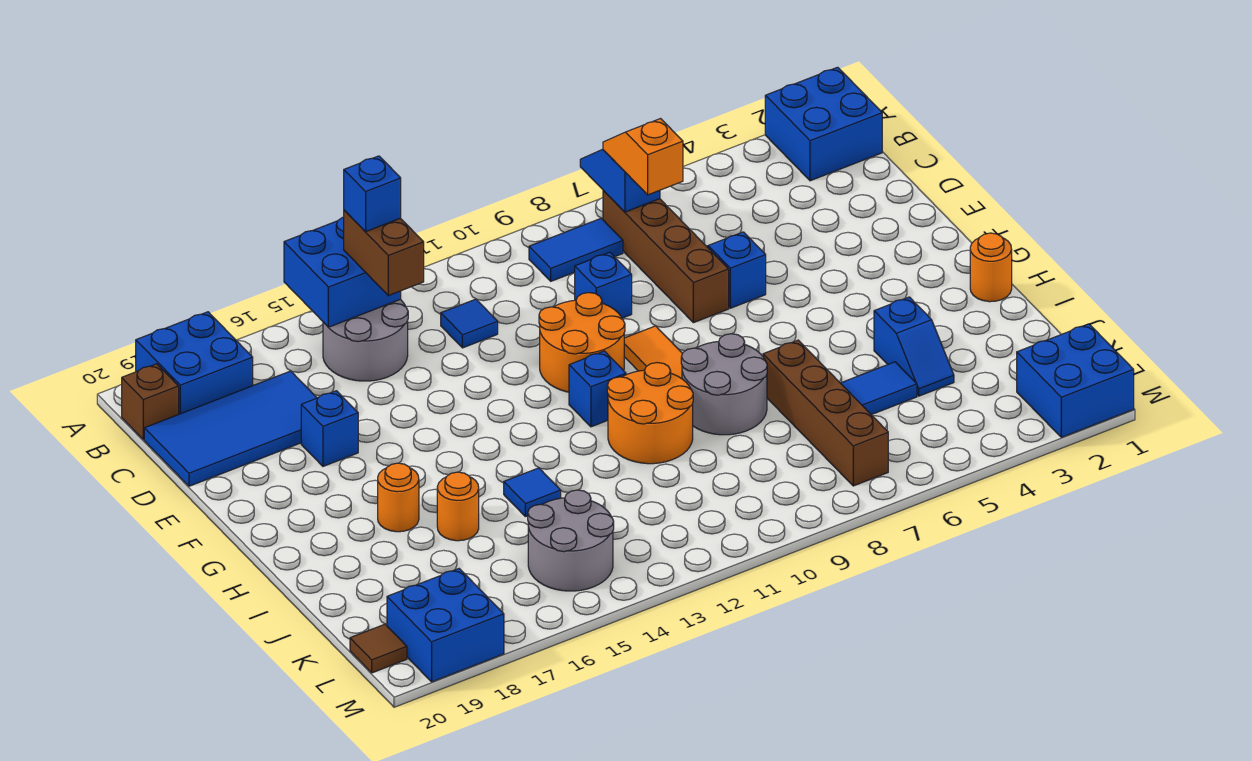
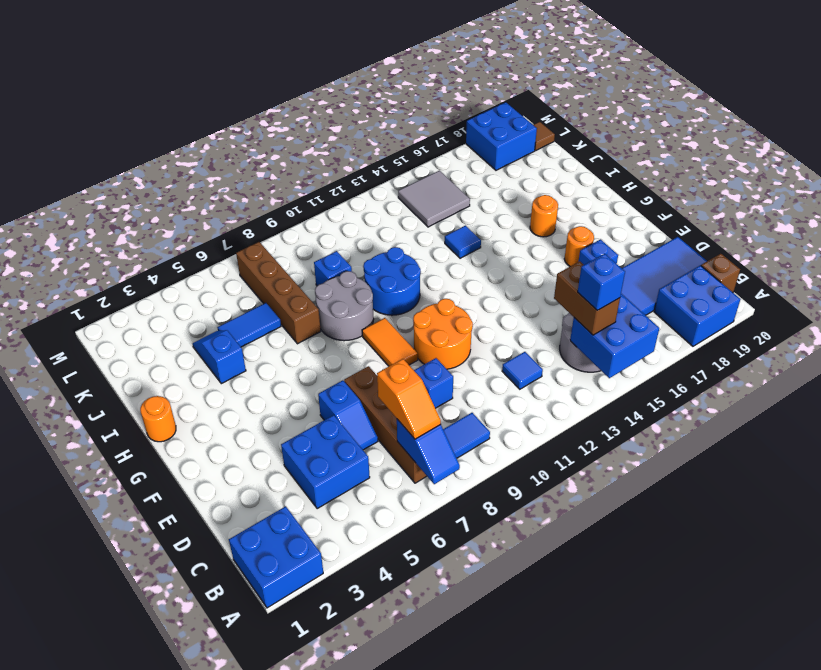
blue 1x1 brick [569,351,626,427] -> blue 1x1 brick moved to [314,251,352,286]
orange 2x2 round brick [607,363,693,464] -> blue 2x2 round brick [363,247,421,315]
orange 1x1 round brick [437,472,479,541] -> orange 1x1 round brick moved to [564,226,594,266]
grey 2x2 round brick [528,490,614,591] -> grey 2x2 tile [398,171,470,227]
blue 2x2 brick [1017,324,1134,437] -> blue 2x2 brick moved to [281,415,370,509]

